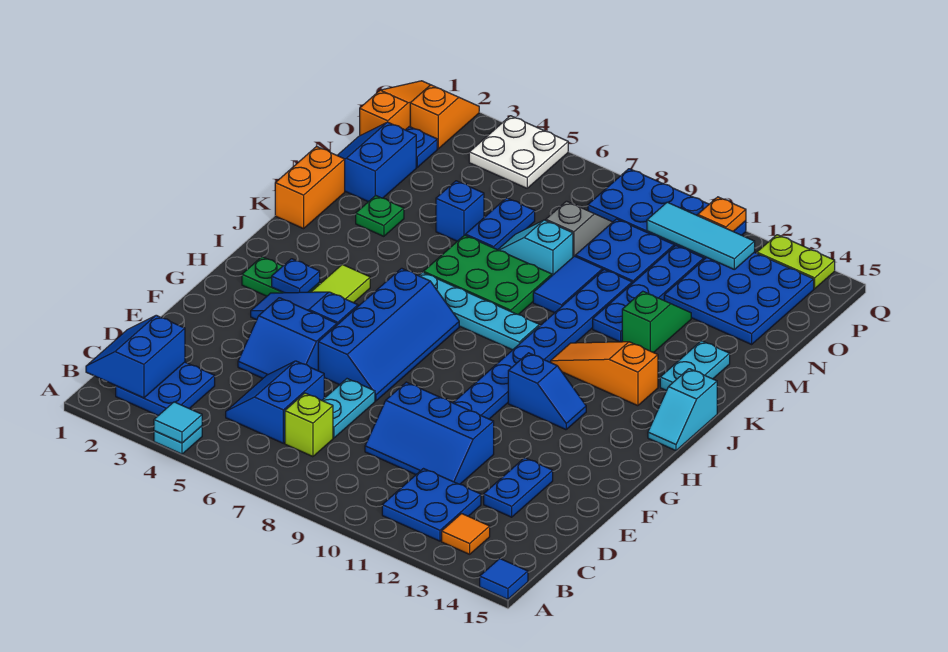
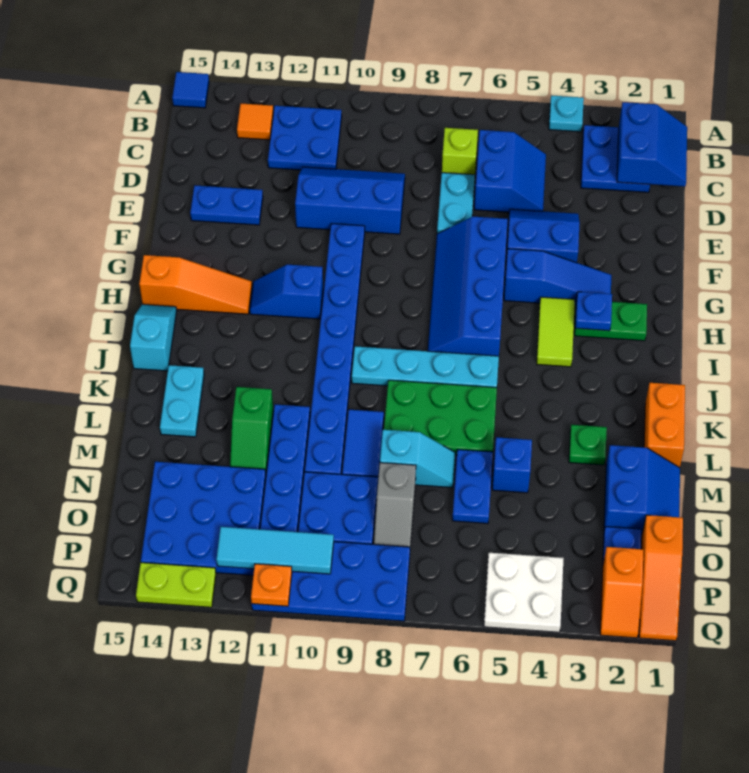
cyan 1x1 tile [154,402,202,443] -> none
blue 1x2 plate [484,458,553,517] -> blue 1x2 plate turned to [190,185,263,225]
orange 1x3 slope [551,342,658,406] -> orange 1x3 slope moved to [139,255,252,314]

